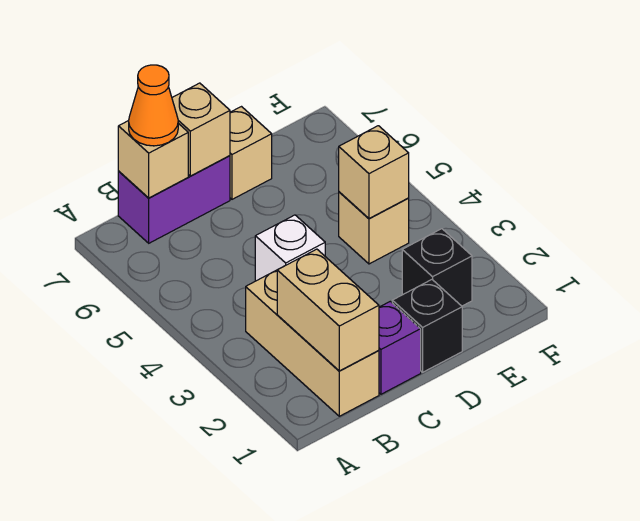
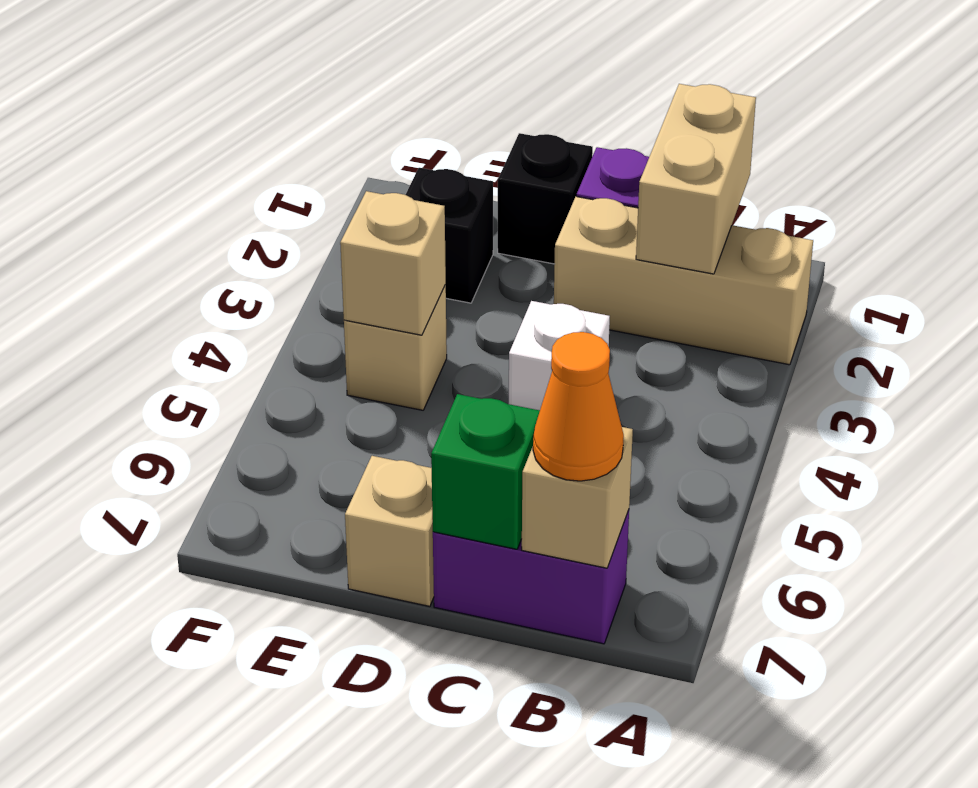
tan 1x3 brick [246,270,379,416] -> tan 1x3 brick turned to [554,197,813,365]
tan 1x1 brick [172,83,230,176] -> green 1x1 brick [431,394,540,549]

